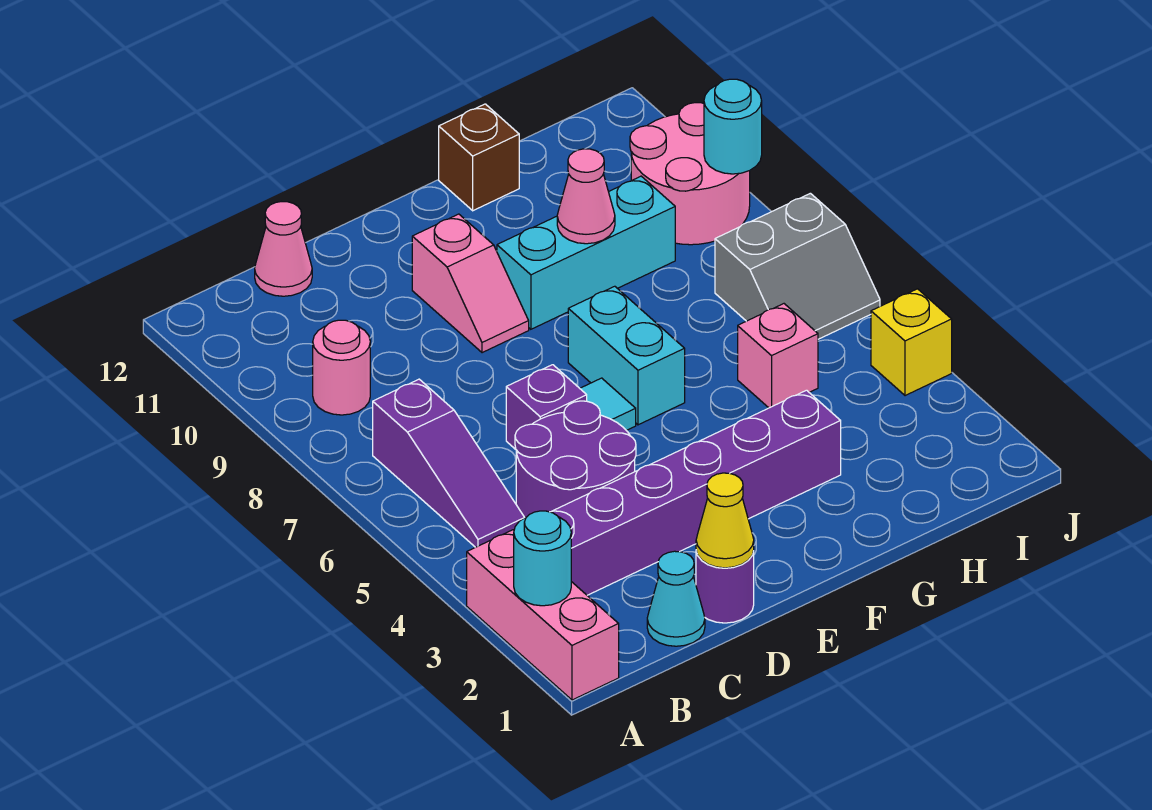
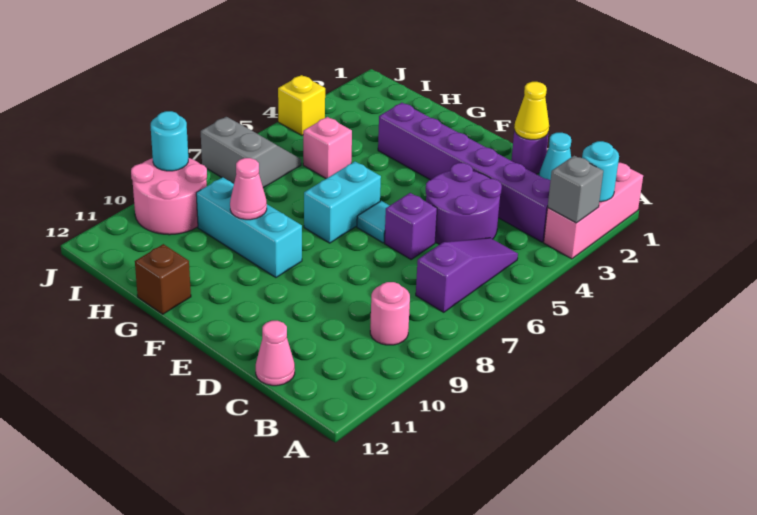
none -> grey 1x1 brick [548,155,603,223]
pink 1x2 slope [412,214,529,353] -> none

